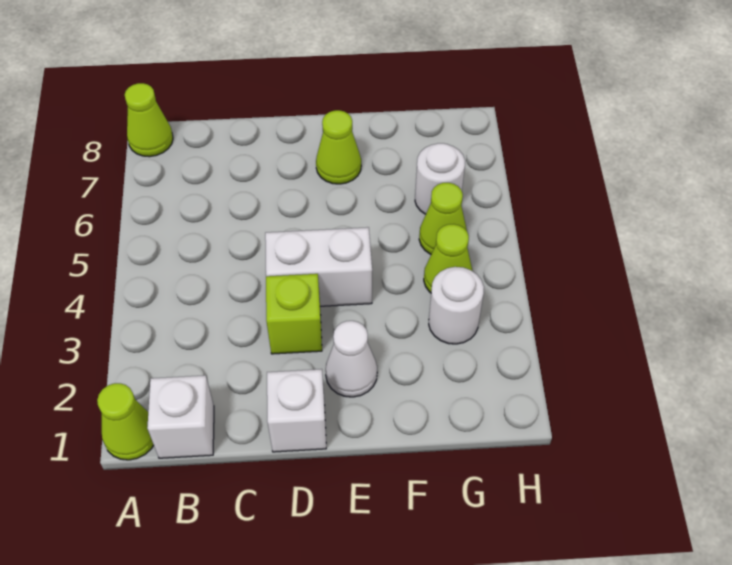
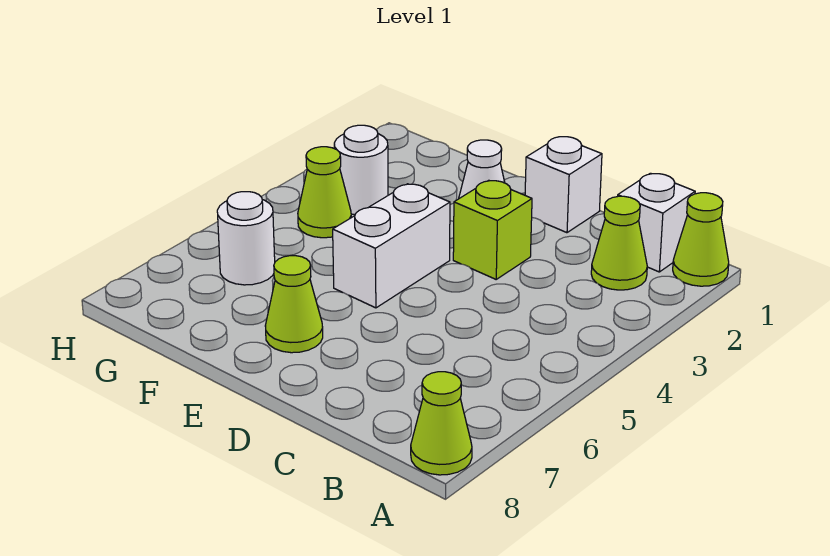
white 1x2 brick [265,227,372,306] -> white 1x2 brick turned to [333,184,450,308]
lime 1x1 cone [419,183,467,254] -> lime 1x1 cone moved to [591,196,647,290]

